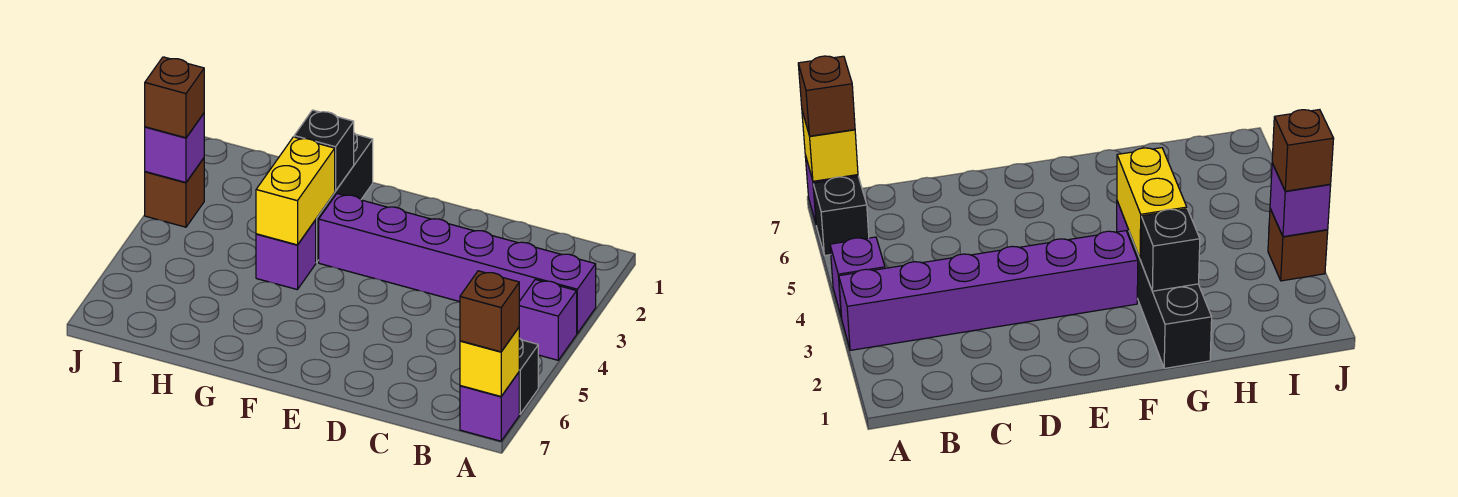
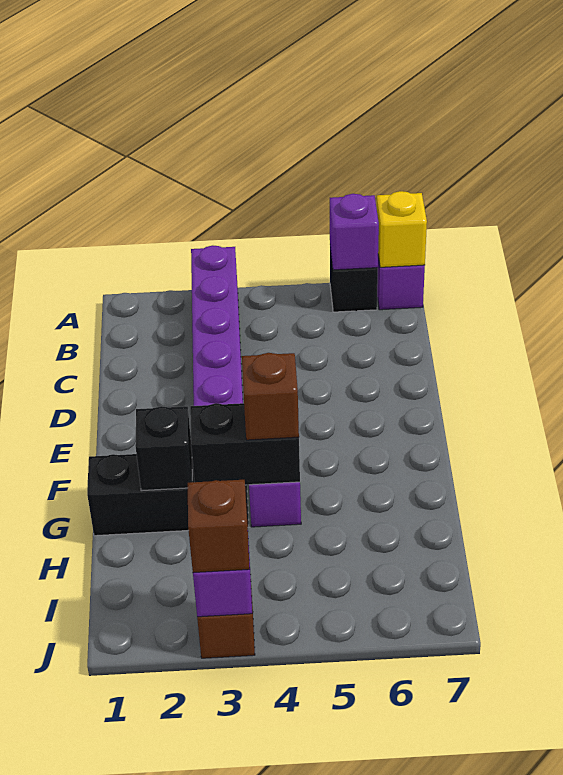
purple 1x1 brick [519,279,577,360] -> purple 1x1 brick moved to [330,194,379,270]
brown 1x1 brick [460,271,519,352] -> brown 1x1 brick moved to [242,353,299,440]
yellow 1x2 brick [256,137,335,245] -> black 1x2 brick [190,403,300,485]

